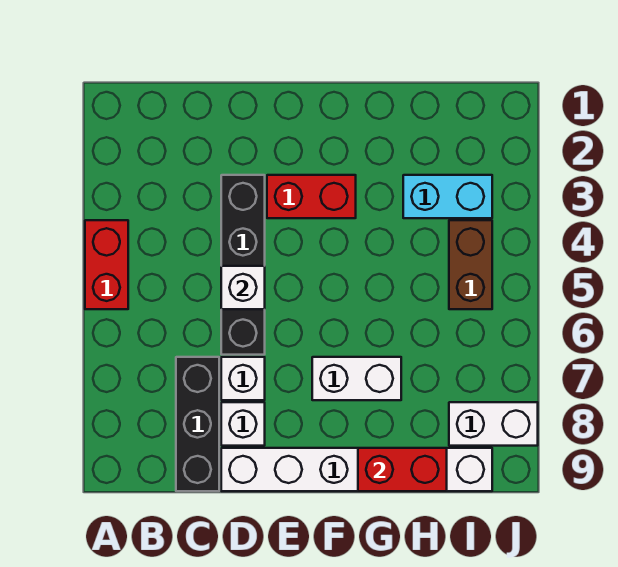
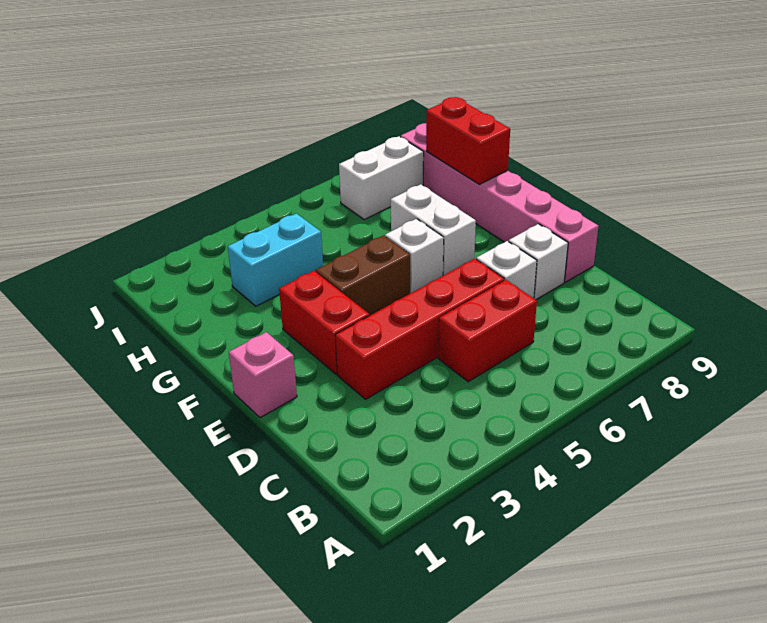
red 1x2 brick [85,220,128,309] -> red 1x2 brick moved to [438,280,537,382]
black 1x3 brick [176,357,219,491] -> none
black 1x4 brick [221,175,265,355] -> red 1x4 brick [335,258,504,399]
white 1x1 brick [221,266,265,309] -> white 1x1 brick moved to [385,219,444,293]
white 1x6 brick [221,448,492,491] -> pink 1x6 brick [401,123,598,282]
none -> pink 1x1 brick [229,332,297,418]
cyan 1x2 brick [403,175,492,218] -> cyan 1x2 brick turned to [228,214,323,306]
brown 1x2 brick [449,220,492,309] -> brown 1x2 brick moved to [316,235,410,316]
white 1x2 brick [449,402,538,446] -> white 1x2 brick turned to [339,136,424,220]

